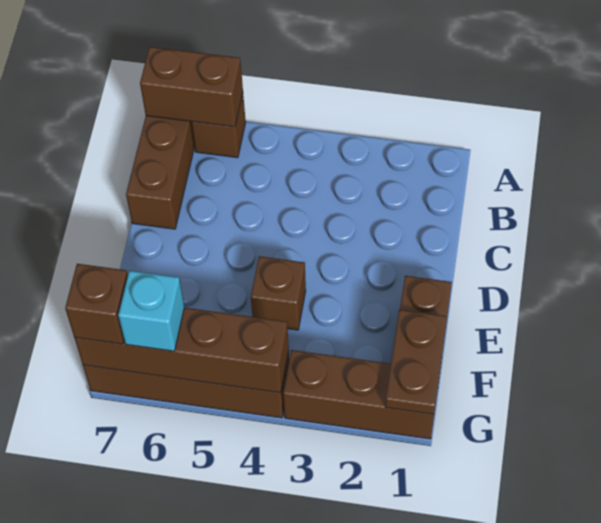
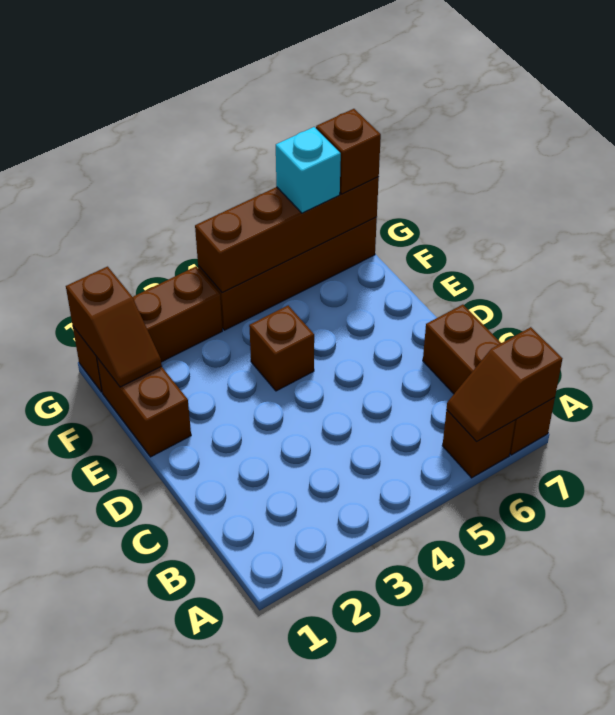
brown 1x2 brick [140,47,243,127] -> brown 1x2 slope [447,327,562,442]
brown 1x2 plate [385,310,447,414] -> brown 1x2 slope [66,267,162,387]

